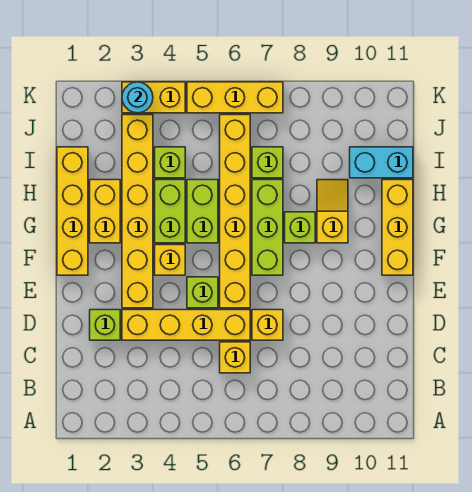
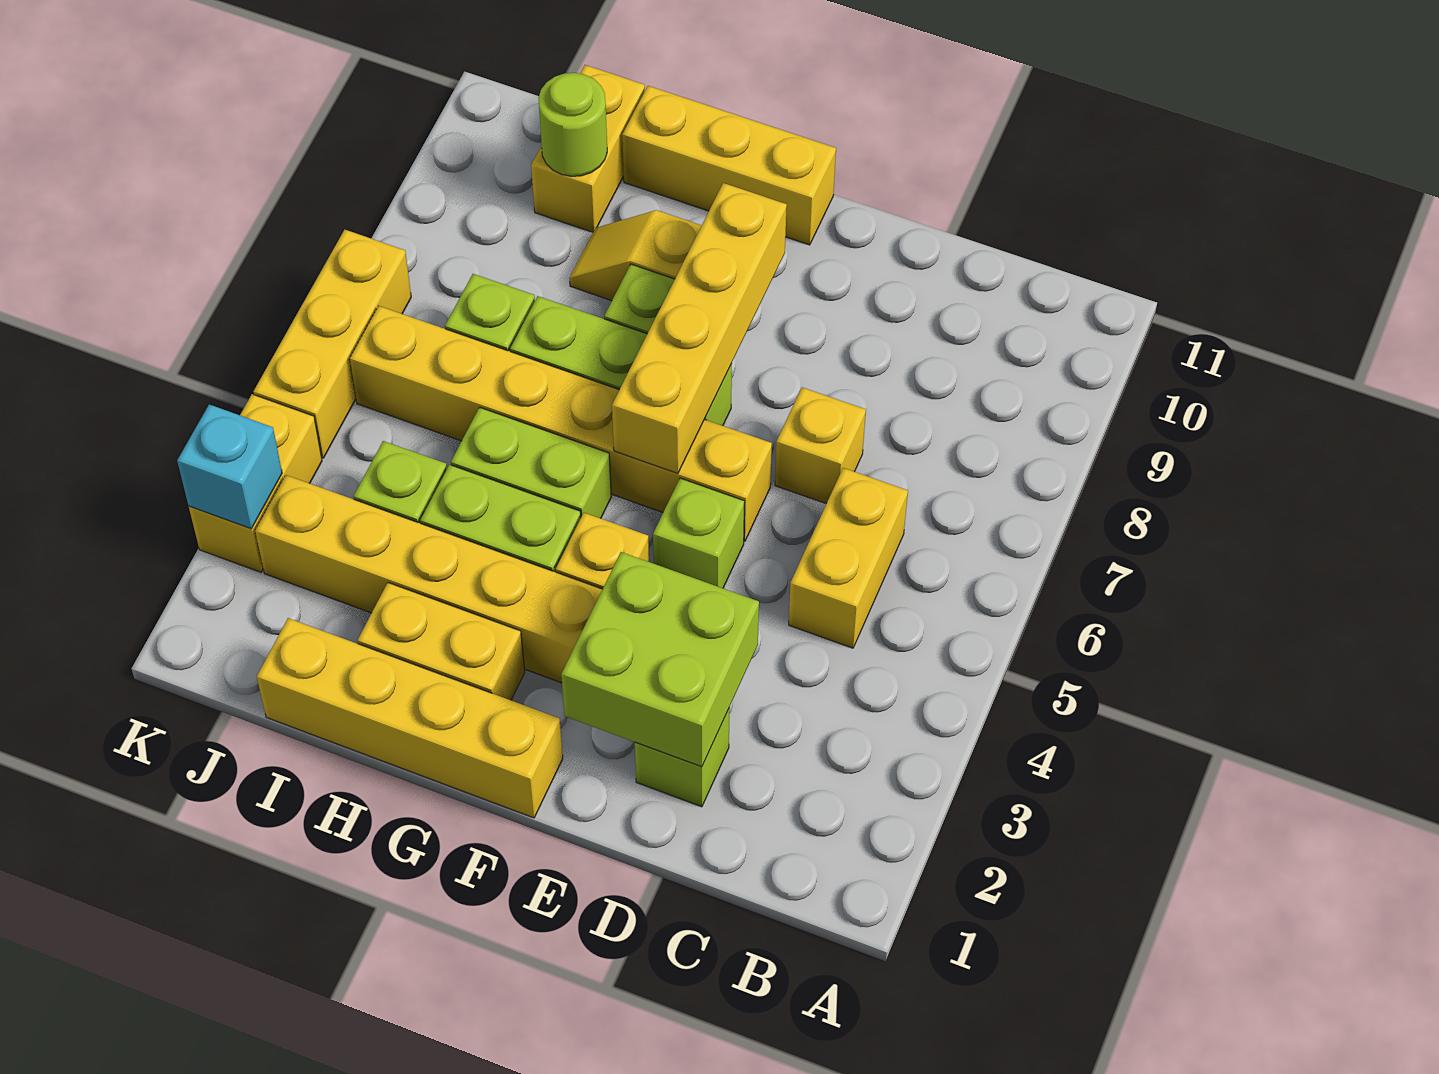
yellow 1x1 brick [220,342,250,373] -> yellow 1x2 brick [789,468,908,648]
none -> lime 2x2 brick [561,552,759,767]
yellow 1x4 brick [122,310,250,340] -> yellow 1x4 brick moved to [612,183,787,473]
cyan 1x2 brick [350,147,413,178] -> yellow 1x2 brick [531,65,645,232]
none -> lime 1x1 round brick [538,73,607,176]
cyan 1x1 round brick [122,82,153,113] -> cyan 1x1 brick [177,404,282,529]

